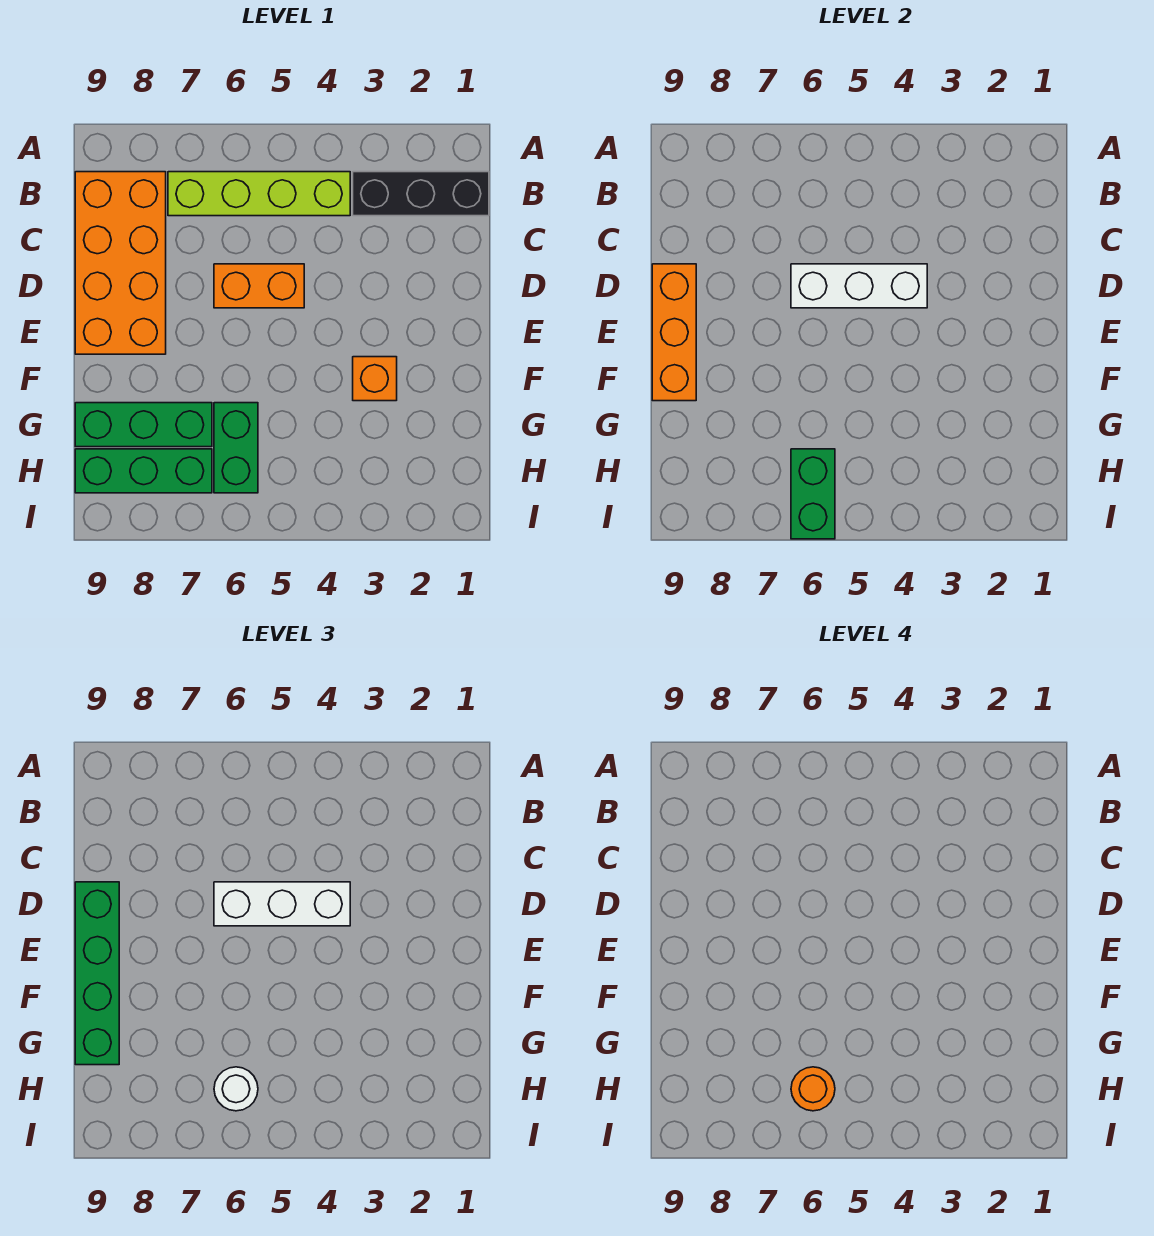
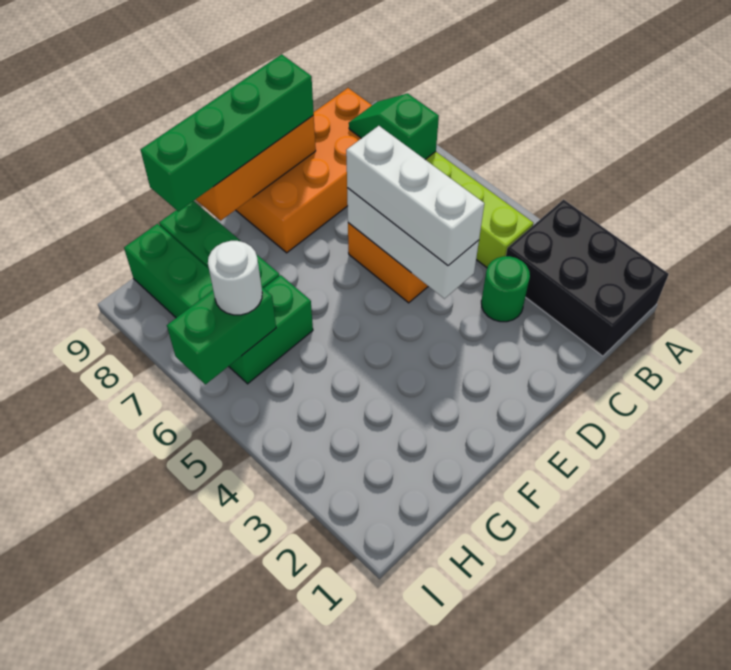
black 1x3 brick [353,172,489,216] -> black 2x3 brick [506,200,668,356]
none -> green 1x2 slope [349,93,439,159]
none -> green 1x1 round brick [481,256,530,322]
orange 1x1 brick [353,357,397,401] -> none
orange 1x1 round brick [791,1067,835,1111] -> none

